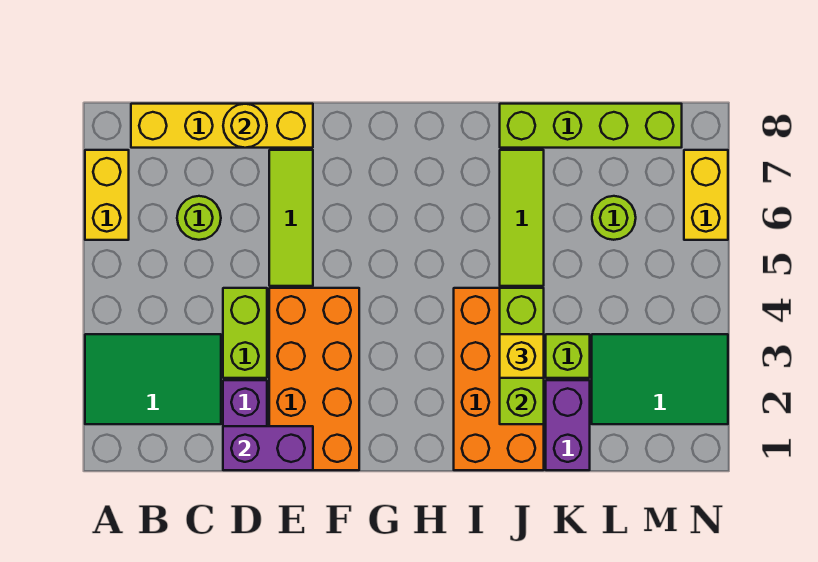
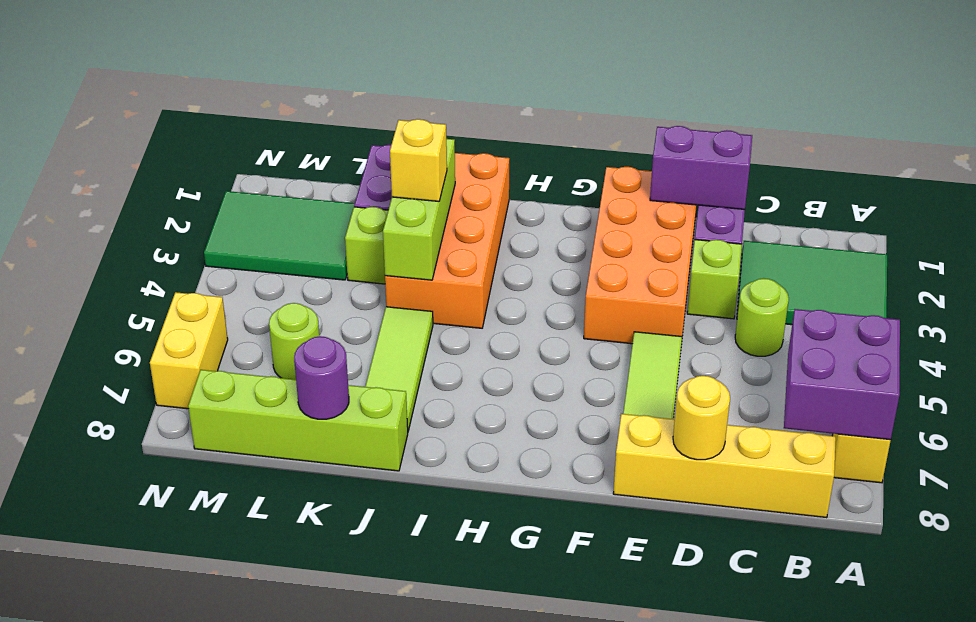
none -> purple 2x2 brick [784,309,900,440]
lime 1x1 round brick [177,196,221,240] -> lime 1x1 round brick moved to [735,278,789,356]
lime 1x2 brick [223,288,267,378] -> lime 1x1 brick [687,240,742,319]
none -> purple 1x1 round brick [294,336,349,419]

